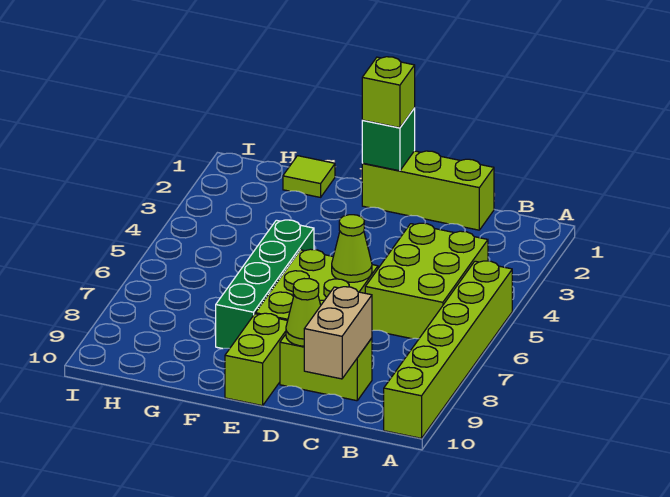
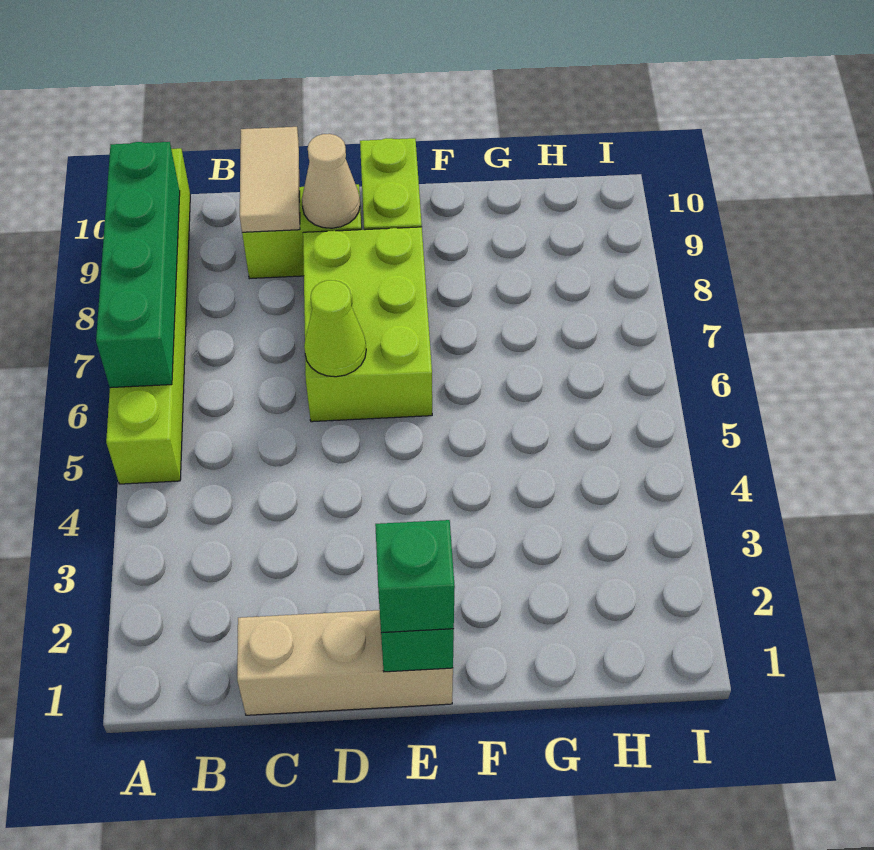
lime 2x3 brick [365,223,488,339] -> none
lime 1x3 brick [362,151,494,230] -> tan 1x3 brick [237,610,453,715]
tan 1x2 brick [304,287,372,379] -> tan 1x2 tile [240,127,300,232]
lime 1x1 cone [286,279,321,346] -> tan 1x1 cone [302,134,360,228]
lime 1x1 brick [362,57,415,128] -> green 1x1 brick [375,520,455,633]
green 1x4 brick [216,220,314,349] -> green 1x4 brick moved to [96,142,180,388]
lime 1x1 tile [283,156,335,197] -> none

